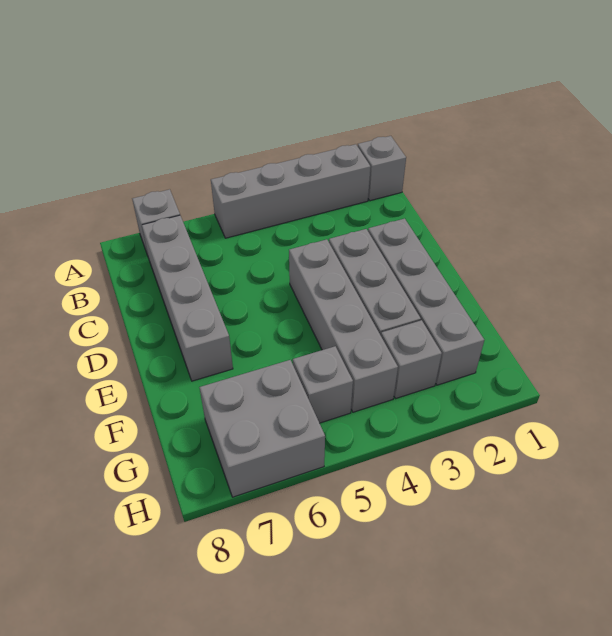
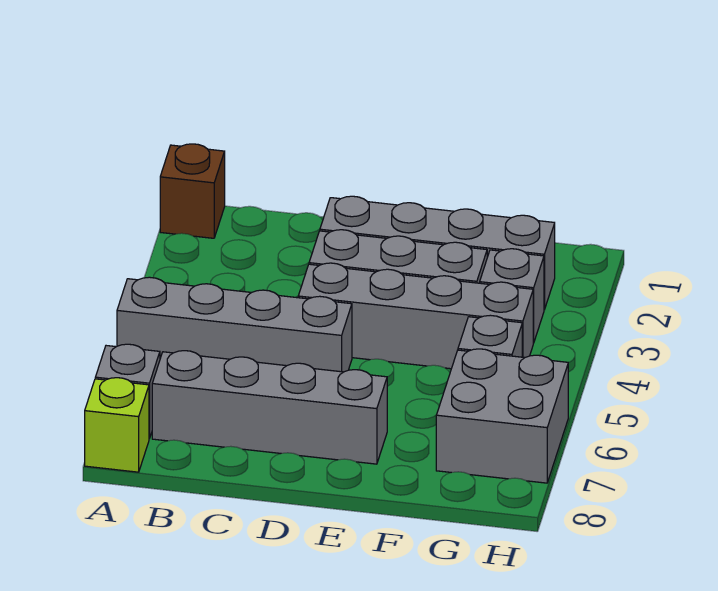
grey 1x1 brick [358,136,406,201] -> brown 1x1 brick [160,144,225,238]
grey 1x4 brick [211,144,371,238] -> grey 1x4 brick turned to [117,277,352,372]
none -> lime 1x1 brick [85,378,149,472]

